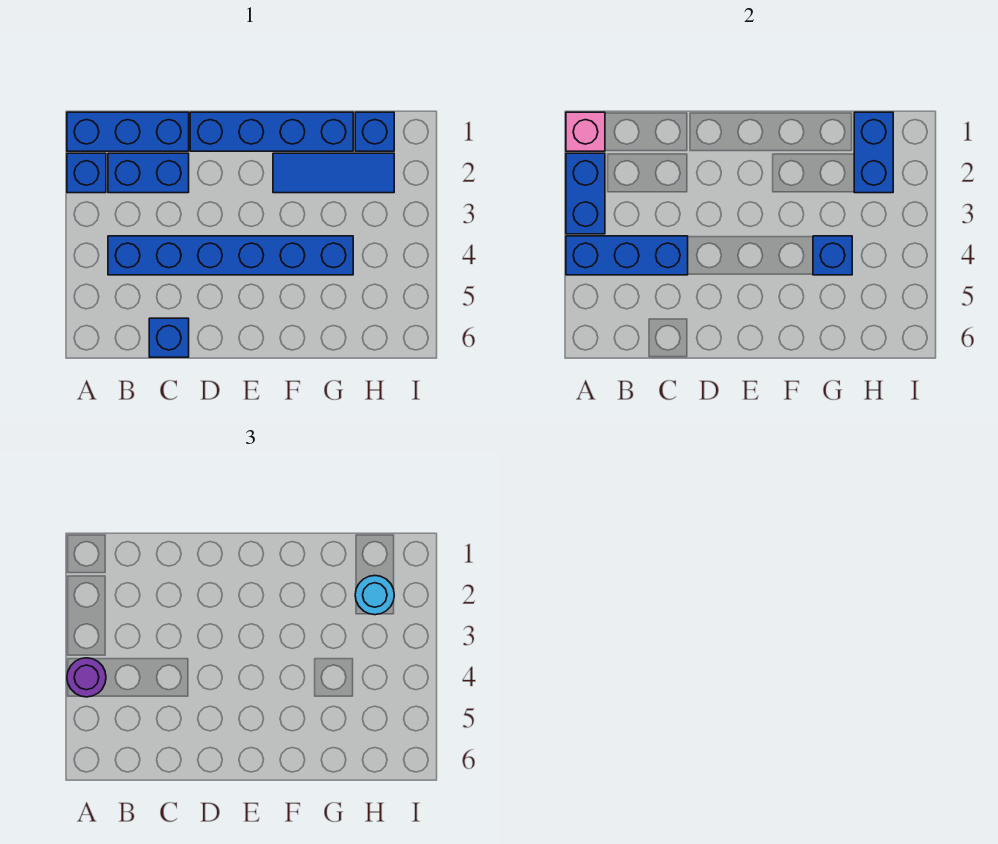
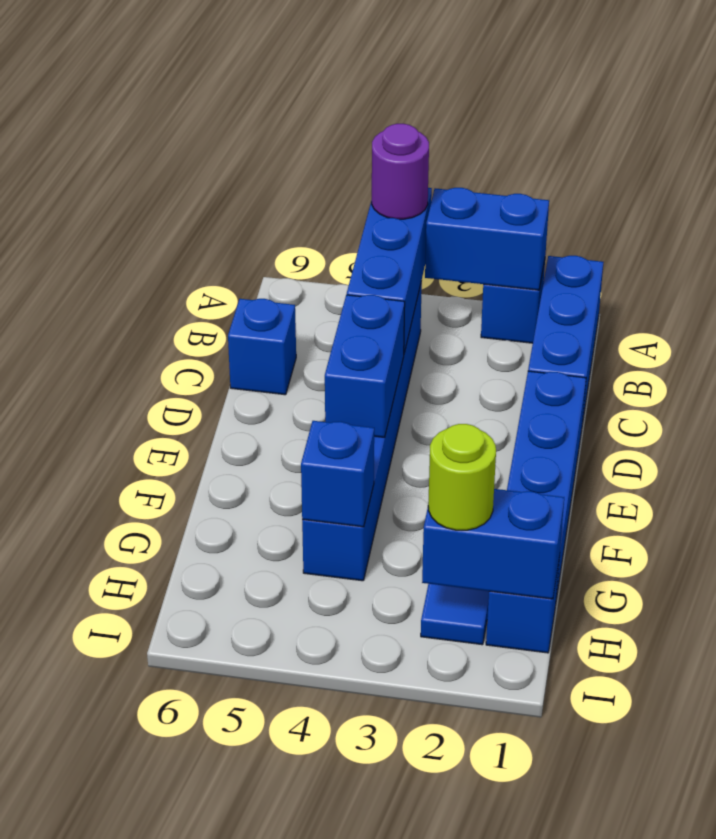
pink 1x1 brick [566,112,605,151] -> none
blue 1x2 brick [108,153,189,193] -> blue 1x2 brick moved to [325,295,405,437]
cyan 1x1 round brick [355,576,394,615] -> lime 1x1 round brick [428,424,496,530]

